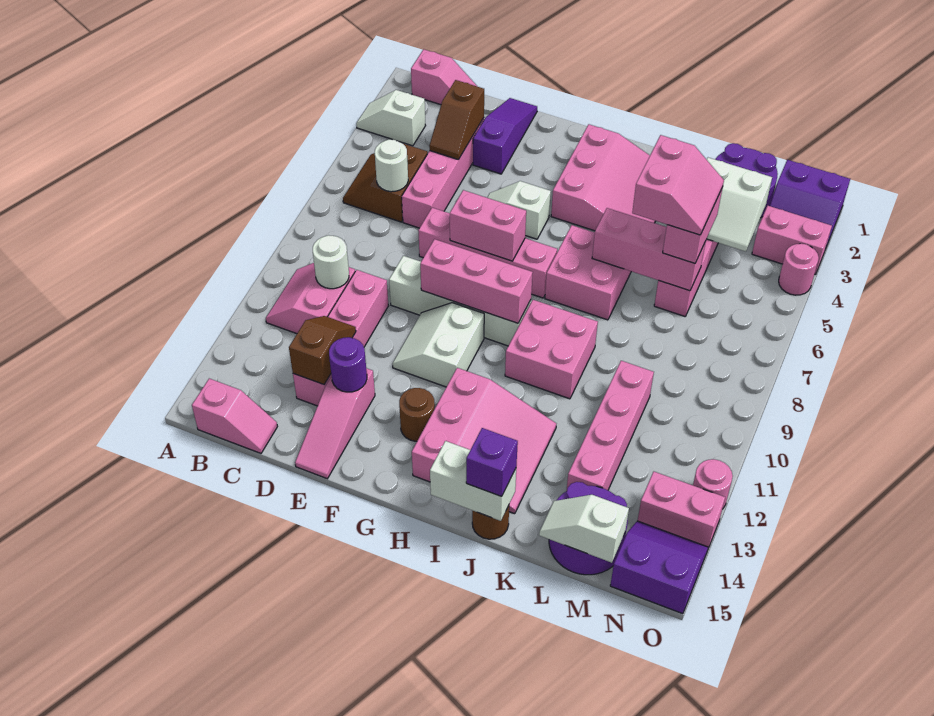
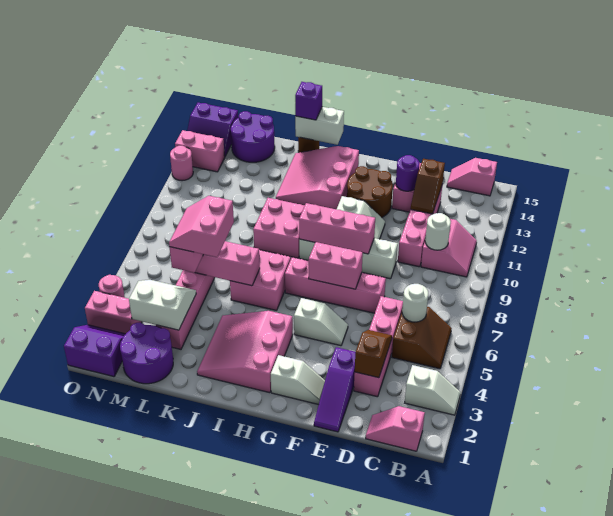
brown 1x1 round brick [399,388,435,441] -> brown 2x2 round brick [347,166,393,218]
pink 1x4 brick [567,361,654,490] -> none
white 1x2 slope [539,495,629,563] -> white 1x2 slope moved to [271,355,325,405]

